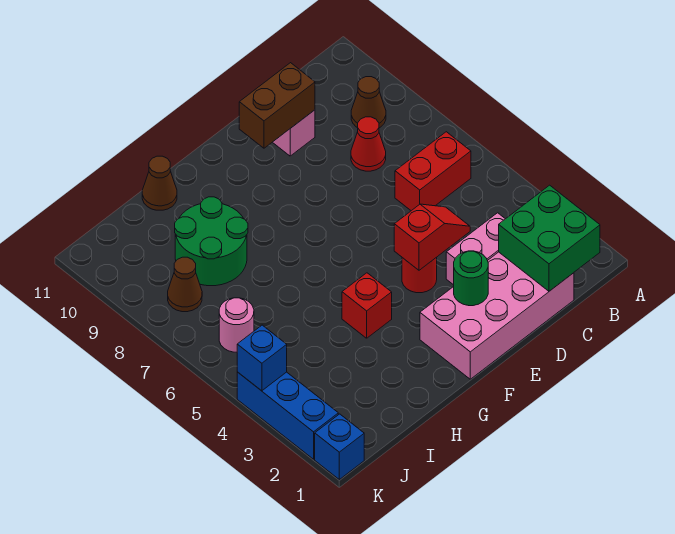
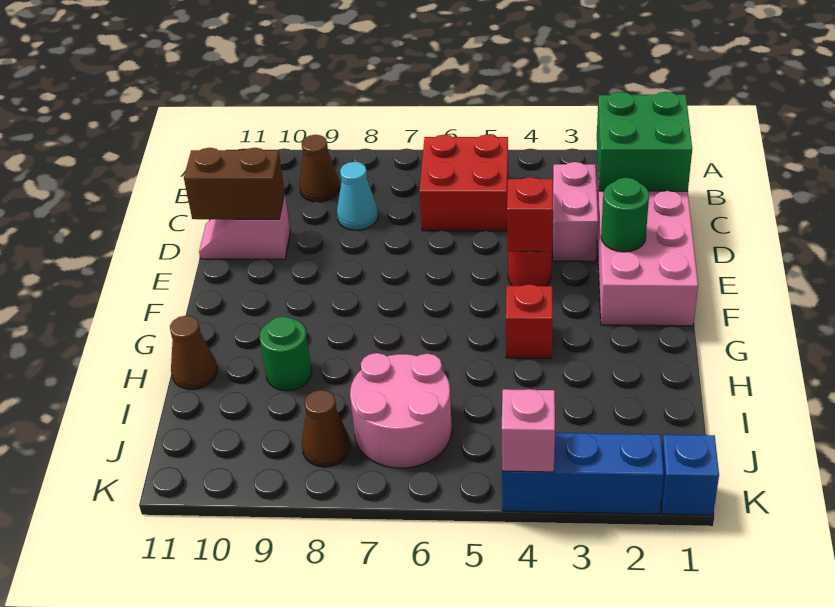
red 1x2 brick [395,132,471,211] -> red 2x2 brick [420,135,508,231]
red 1x1 cone [351,117,386,171] -> cyan 1x1 cone [337,162,378,230]
brown 1x2 brick [239,63,315,148] -> brown 1x2 brick turned to [184,148,285,219]
green 2x2 round brick [175,197,248,286] -> green 1x1 round brick [260,316,312,391]
pink 1x1 round brick [219,298,254,352] -> pink 2x2 round brick [350,353,452,468]
blue 1x1 brick [237,325,287,391] -> pink 1x1 brick [502,389,555,472]

